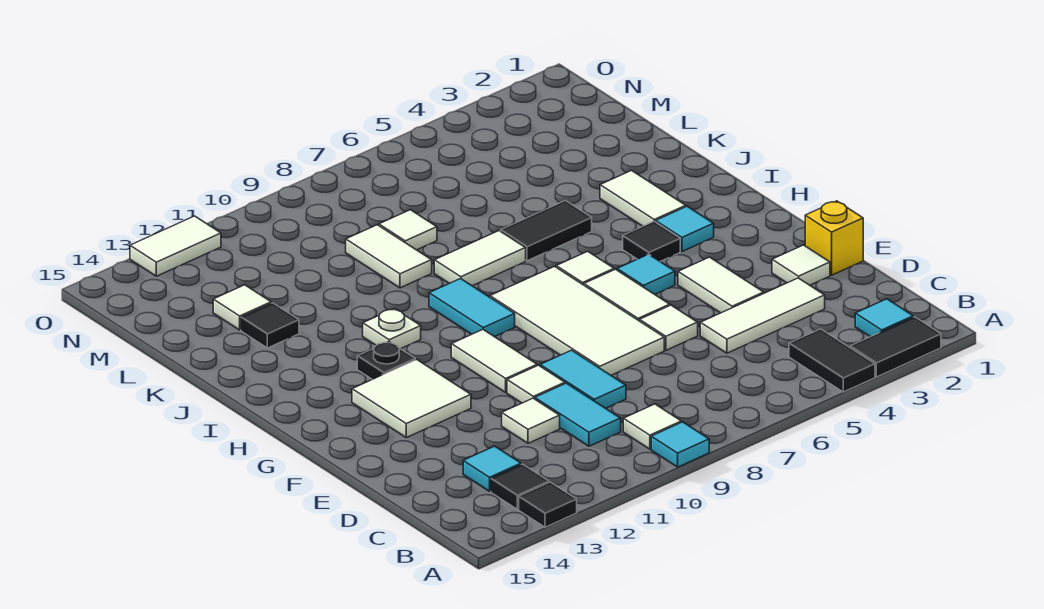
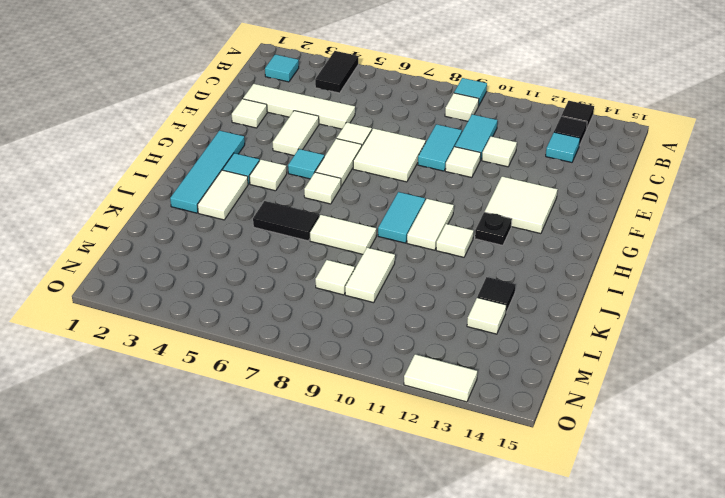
black 1x2 tile [850,317,941,377] -> none
white 1x3 tile [700,278,825,353] -> white 1x4 tile [243,84,355,129]
yellow 1x1 brick [805,201,863,275] -> none
white 2x4 tile [490,266,664,375] -> white 2x2 tile [353,128,426,182]
white 1x2 tile [451,330,537,392] -> white 1x2 tile moved to [407,199,454,250]
none -> cyan 1x4 tile [170,130,245,213]
black 1x1 tile [623,221,680,262] -> white 1x1 tile [249,160,287,191]
white 1x1 plate [363,309,421,349] -> white 1x1 tile [436,224,474,257]

